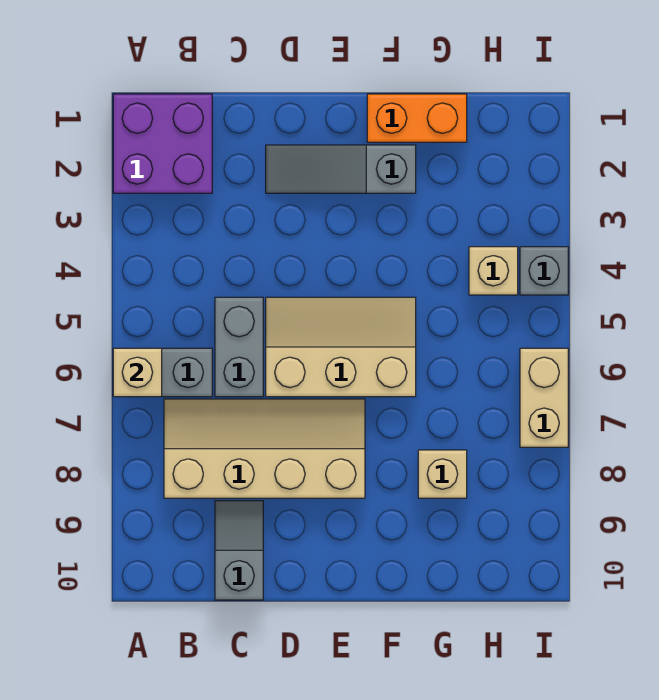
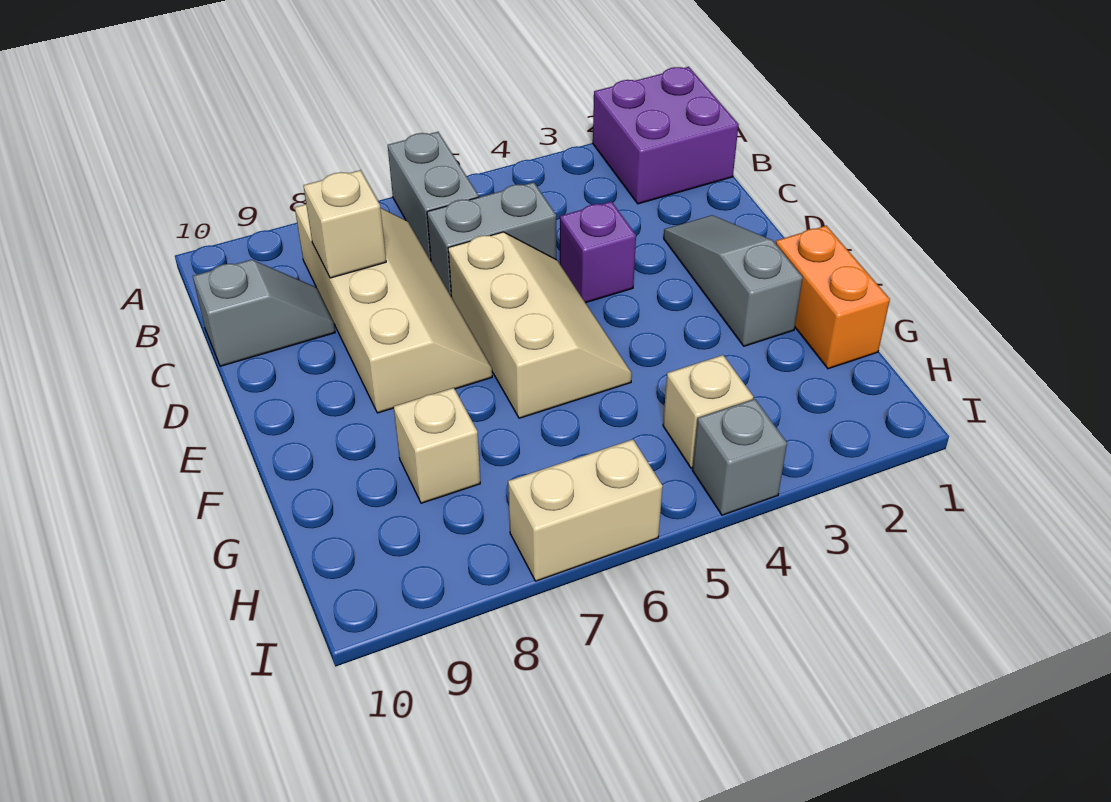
tan 1x1 brick [113,348,162,397] -> tan 1x1 brick moved to [303,170,386,278]
none -> purple 1x1 brick [560,201,636,303]

